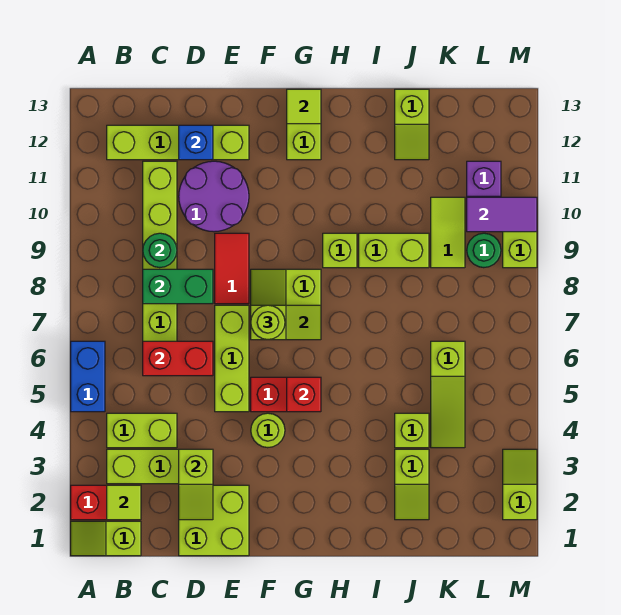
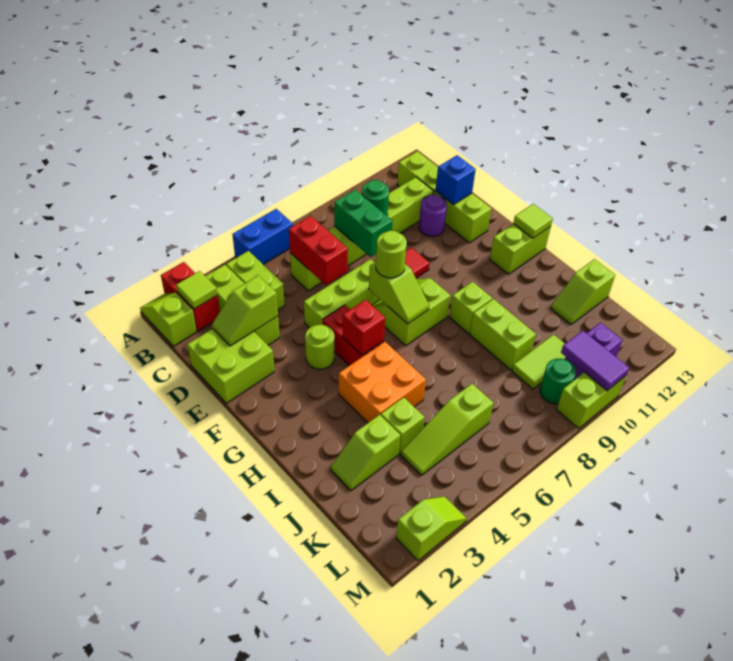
purple 2x2 round brick [179,161,249,232] -> purple 1x1 round brick [419,194,447,237]
none -> orange 2x2 brick [339,342,426,423]

